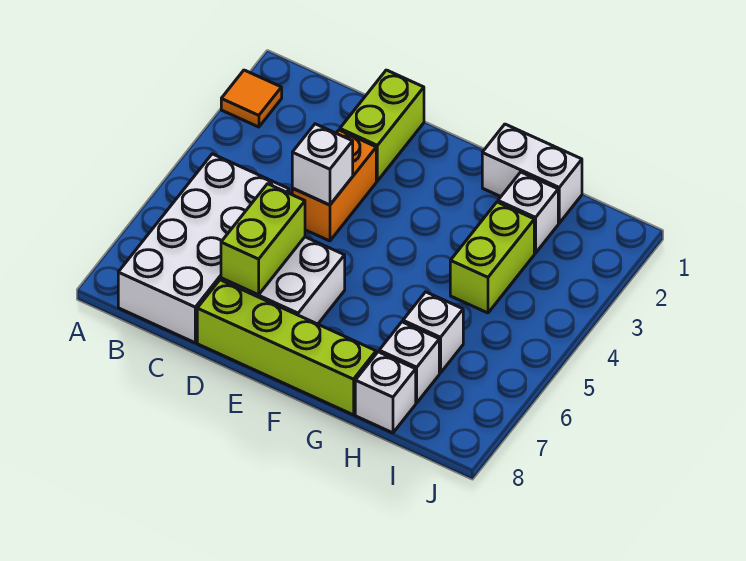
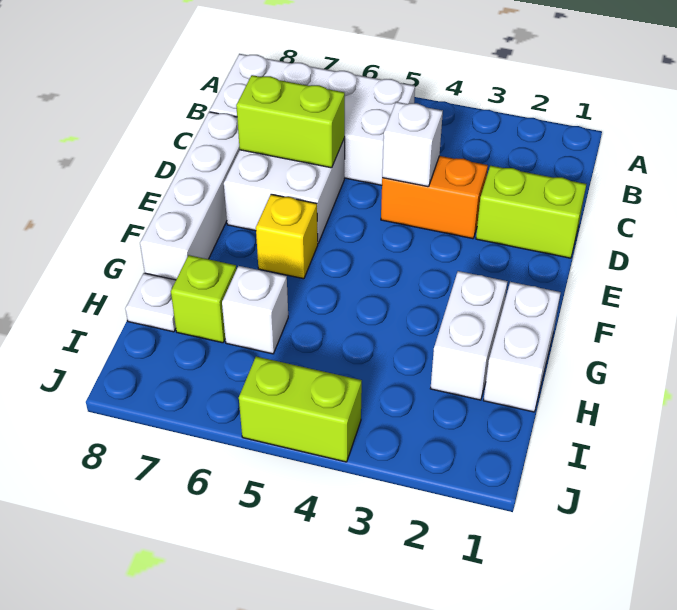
orange 1x1 tile [221,70,282,127] -> none
lime 1x4 brick [197,280,376,415] -> white 1x4 brick [140,112,240,280]
none -> yellow 1x1 brick [256,194,318,279]
white 1x1 brick [498,172,558,253] -> white 1x2 brick [430,271,508,400]
lime 1x2 brick [450,202,534,313] -> lime 1x2 brick moved to [239,357,362,462]
white 1x1 brick [379,322,439,403] -> lime 1x1 brick [171,255,236,343]
white 1x1 brick [355,352,416,433] -> white 1x1 plate [125,273,176,332]

